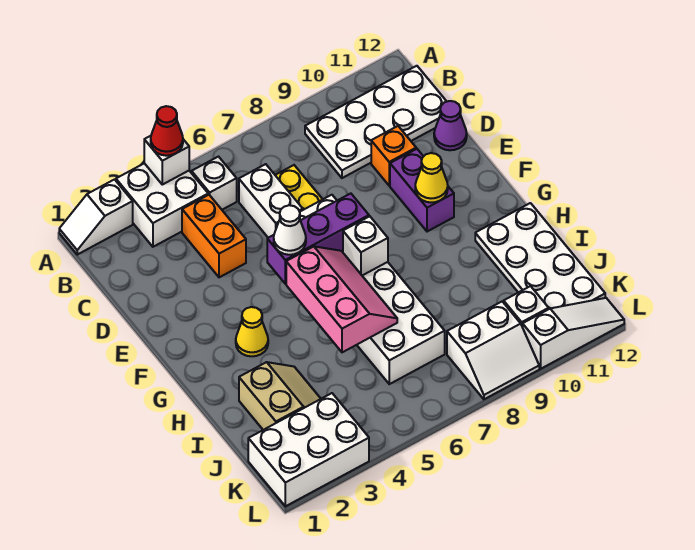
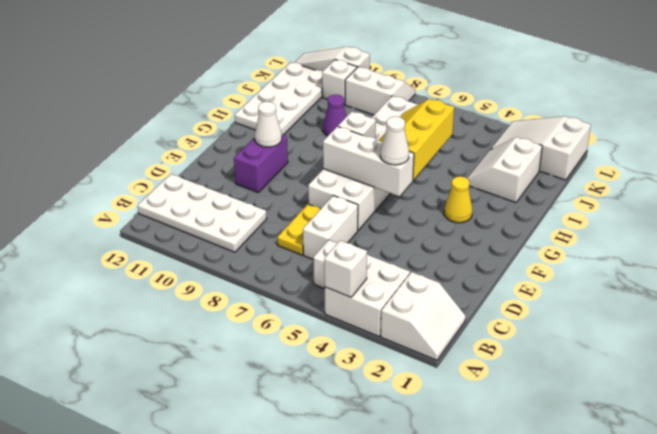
white 1x2 slope [59,180,133,255] -> white 2x2 slope [381,272,466,360]
red 1x1 cone [151,106,183,156] -> none
orange 1x2 brick [182,195,246,277] -> none
orange 1x1 brick [371,126,416,186] -> none
purple 1x1 cone [434,101,467,150] -> purple 1x1 cone moved to [323,95,347,136]
purple 1x3 brick [267,193,369,284] -> white 1x3 brick [323,126,414,196]
yellow 1x1 cone [415,153,448,202] -> white 1x1 cone [255,102,282,147]
pink 2x3 slope [286,246,397,352] -> yellow 2x3 slope [378,99,454,180]
tan 2x2 slope [239,362,321,430] -> white 2x2 slope [467,137,542,203]
white 2x3 brick [248,393,369,506] -> white 2x3 slope [490,116,591,180]

